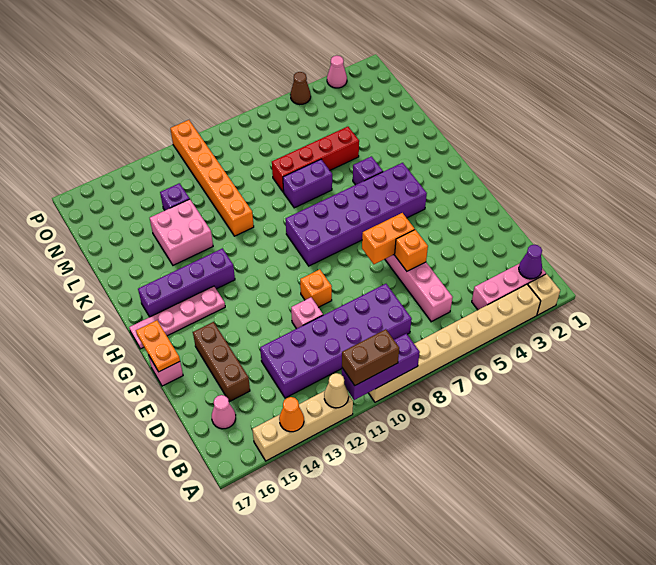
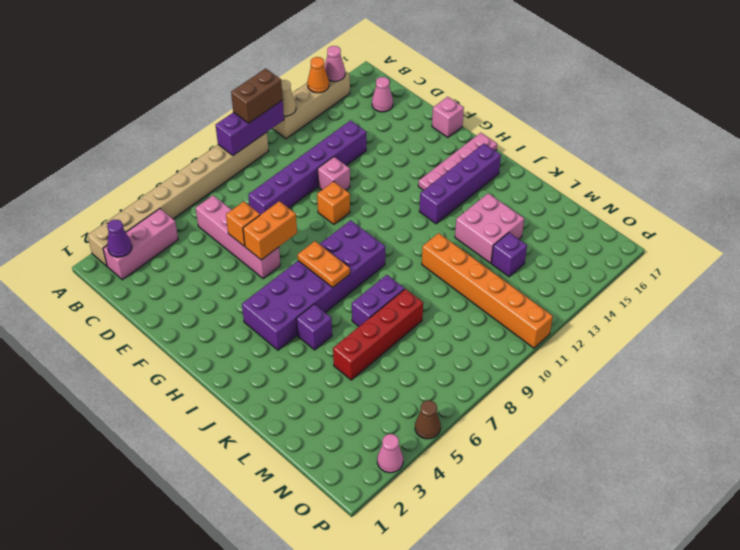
none -> pink 1x1 cone [324,46,345,81]
purple 2x6 brick [260,284,412,398] -> purple 1x6 brick [248,121,366,215]
brown 1x3 brick [193,322,250,402] -> none
orange 1x2 plate [136,320,180,372] -> orange 1x2 plate moved to [298,241,350,288]

